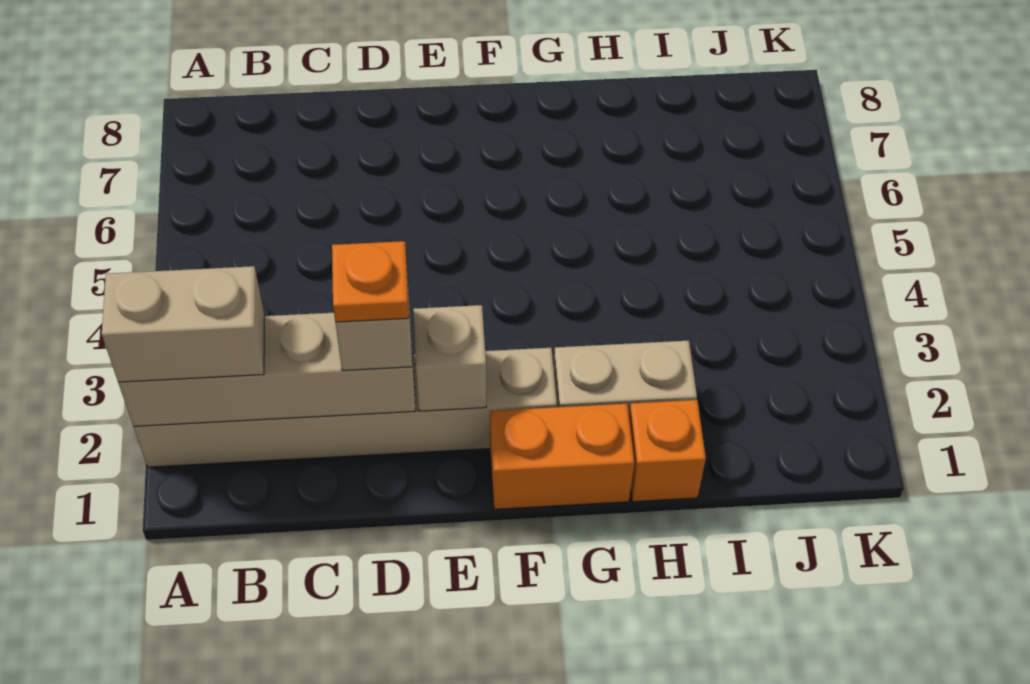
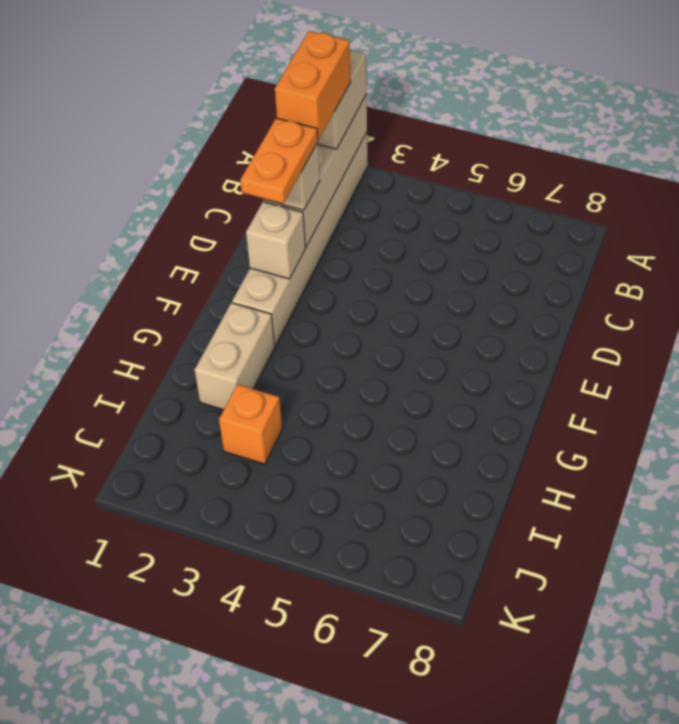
orange 1x1 plate [332,241,409,322] -> orange 1x2 plate [240,118,318,204]
orange 1x2 brick [490,404,634,509] -> orange 1x2 brick moved to [275,31,351,140]
orange 1x1 brick [629,400,706,502] -> orange 1x1 brick moved to [219,384,282,464]

